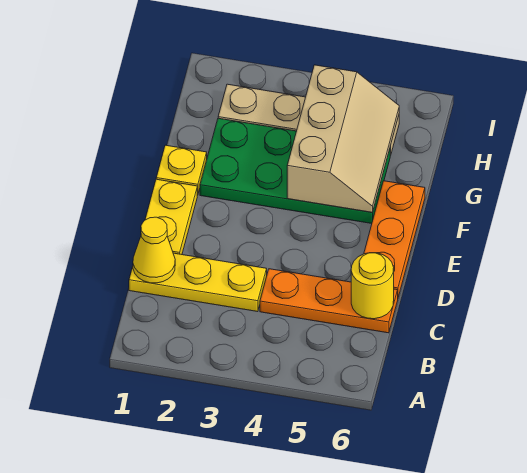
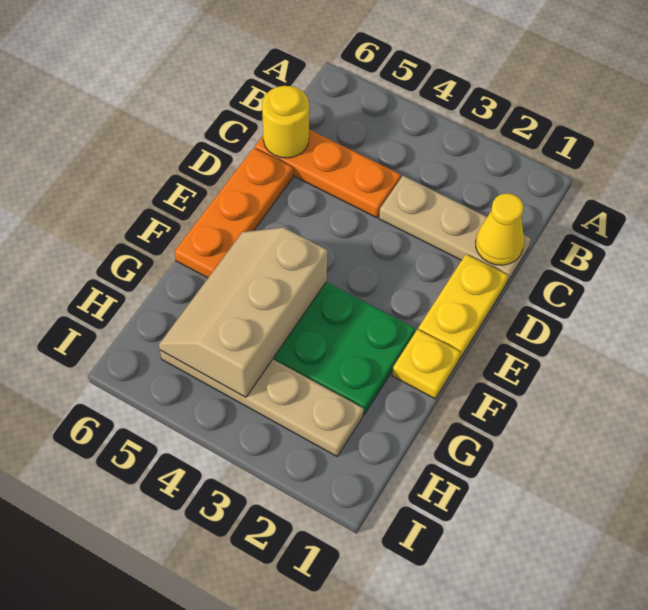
yellow 1x3 plate [129,253,267,312] -> tan 1x3 plate [379,176,531,282]

